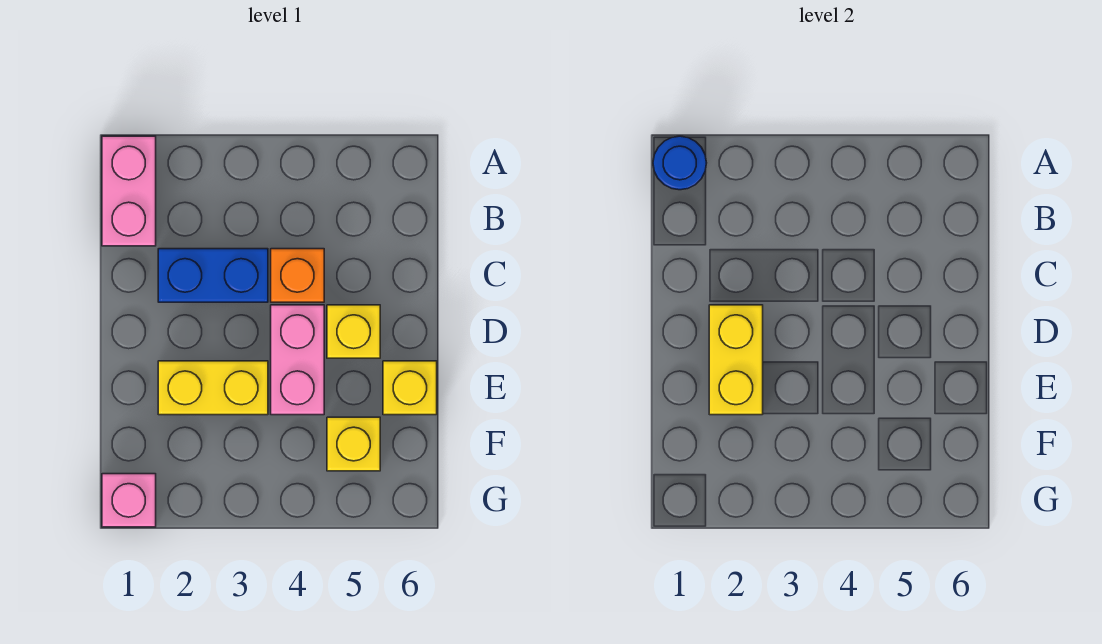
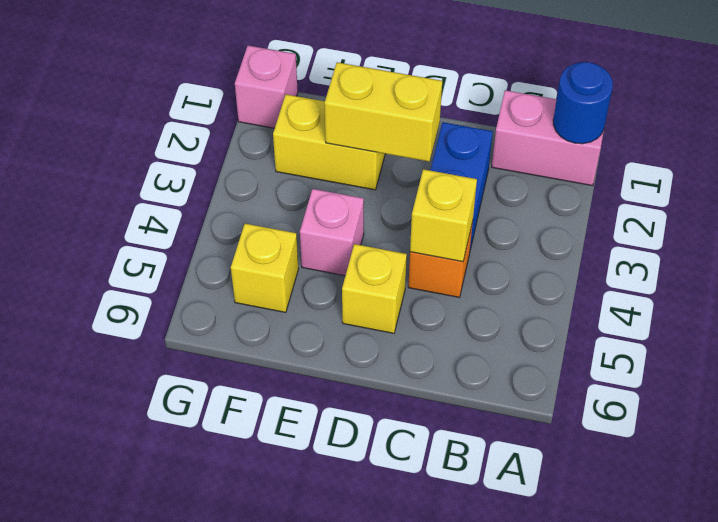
pink 1x2 brick [271,305,324,415] -> pink 1x1 brick [300,189,364,276]
yellow 1x2 brick [158,361,268,415] -> yellow 1x2 brick turned to [273,95,385,190]
yellow 1x1 brick [383,361,437,415] -> yellow 1x1 brick moved to [410,169,477,262]

